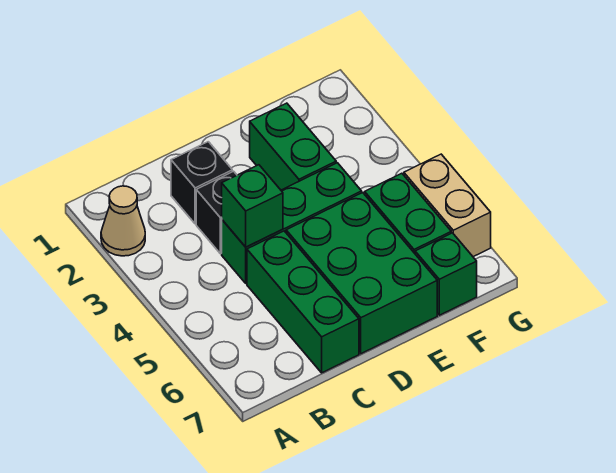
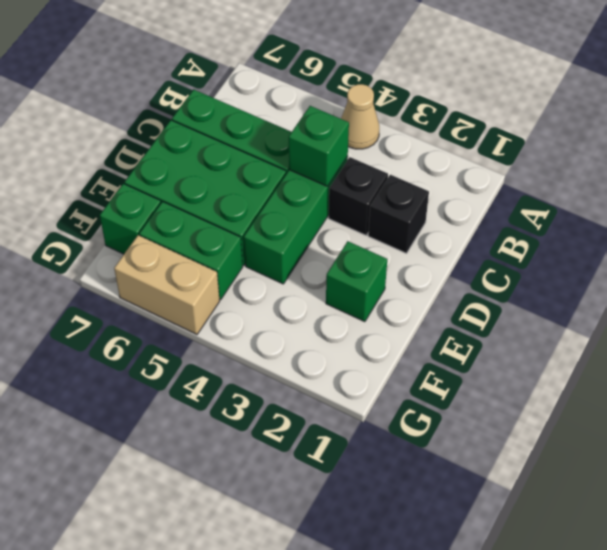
tan 1x1 cone [101,186,145,256] -> tan 1x1 cone moved to [341,84,379,149]
green 1x2 brick [250,103,336,190] -> green 1x1 brick [326,241,387,322]

